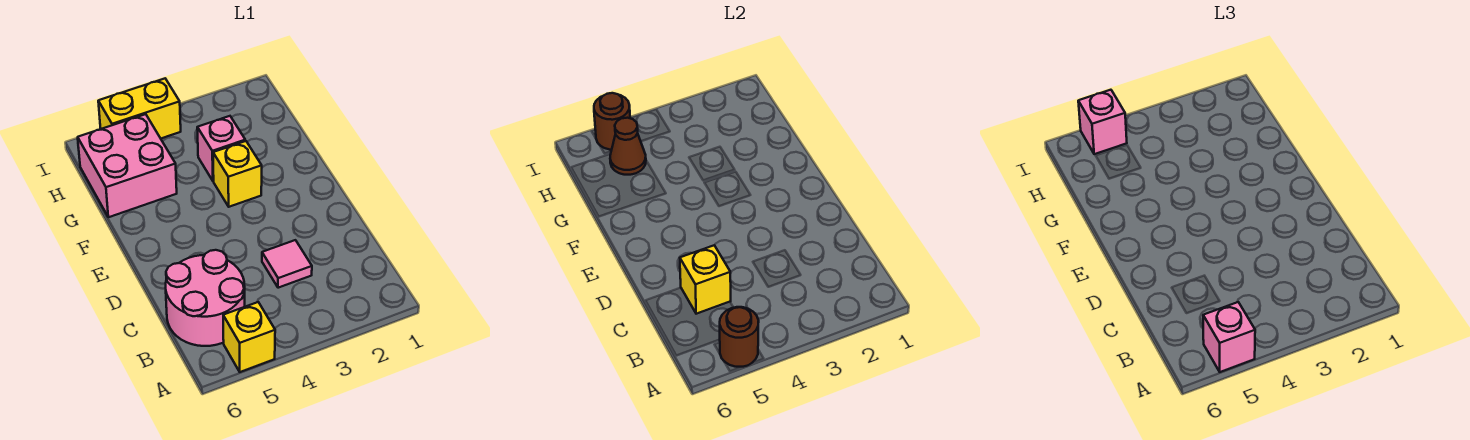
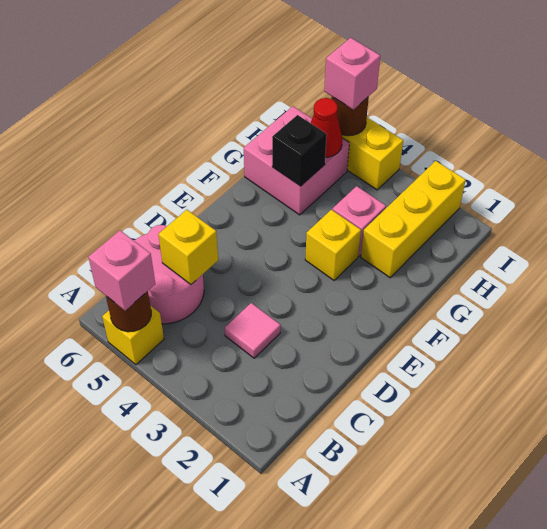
none -> yellow 1x3 brick [361,161,466,278]
none -> black 1x1 brick [272,115,327,186]
brown 1x1 cone [610,118,646,175] -> red 1x1 cone [311,98,342,157]

